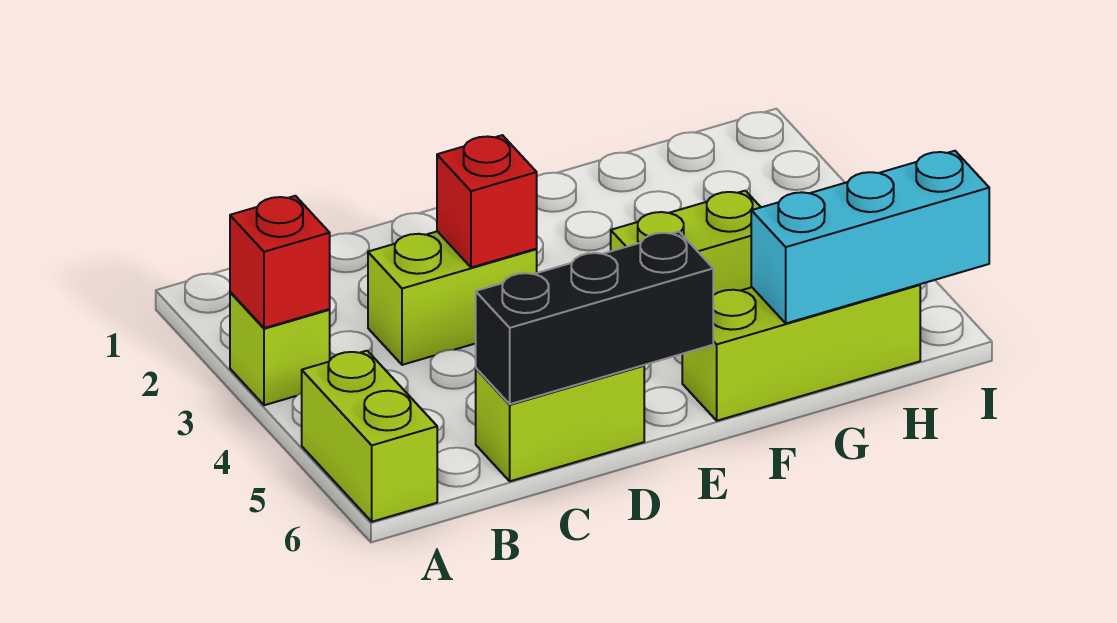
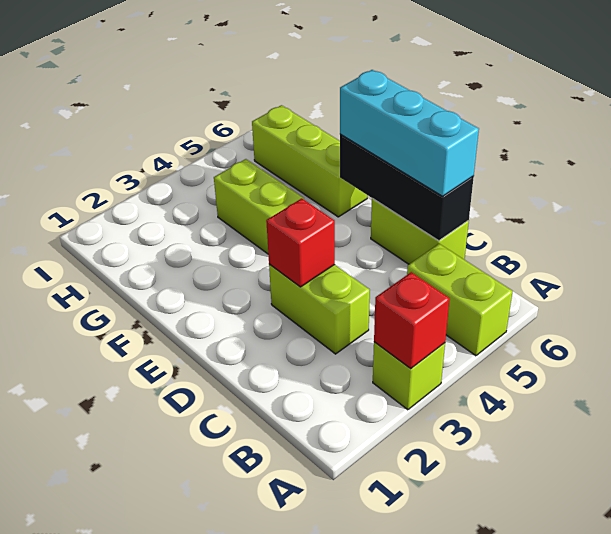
lime 1x2 brick [302,351,437,522] -> lime 1x2 brick turned to [407,244,513,356]
cyan 1x3 brick [751,151,989,323] -> cyan 1x3 brick moved to [340,70,479,196]

